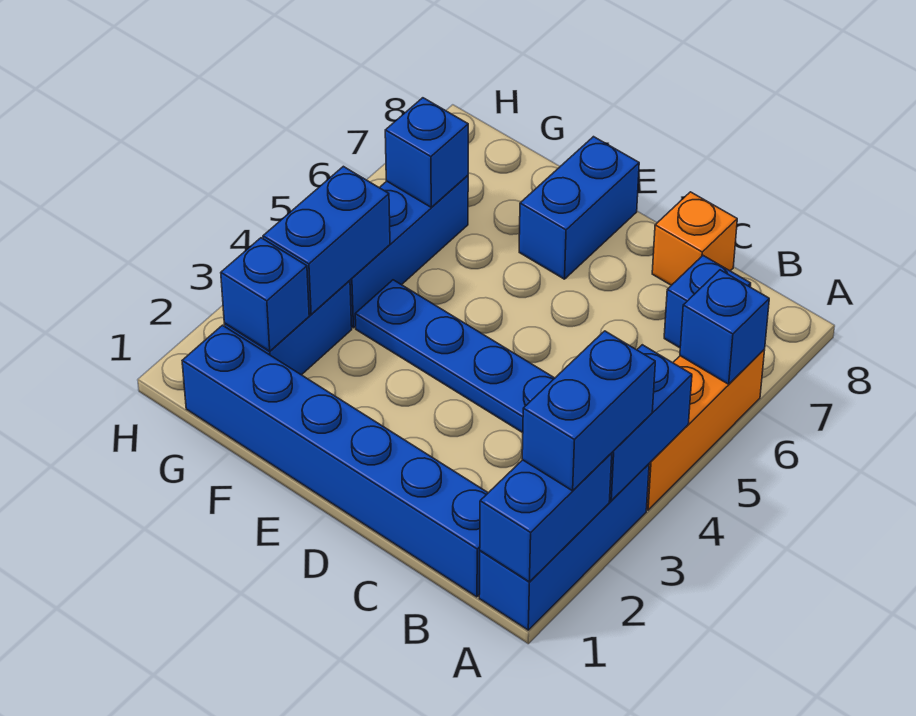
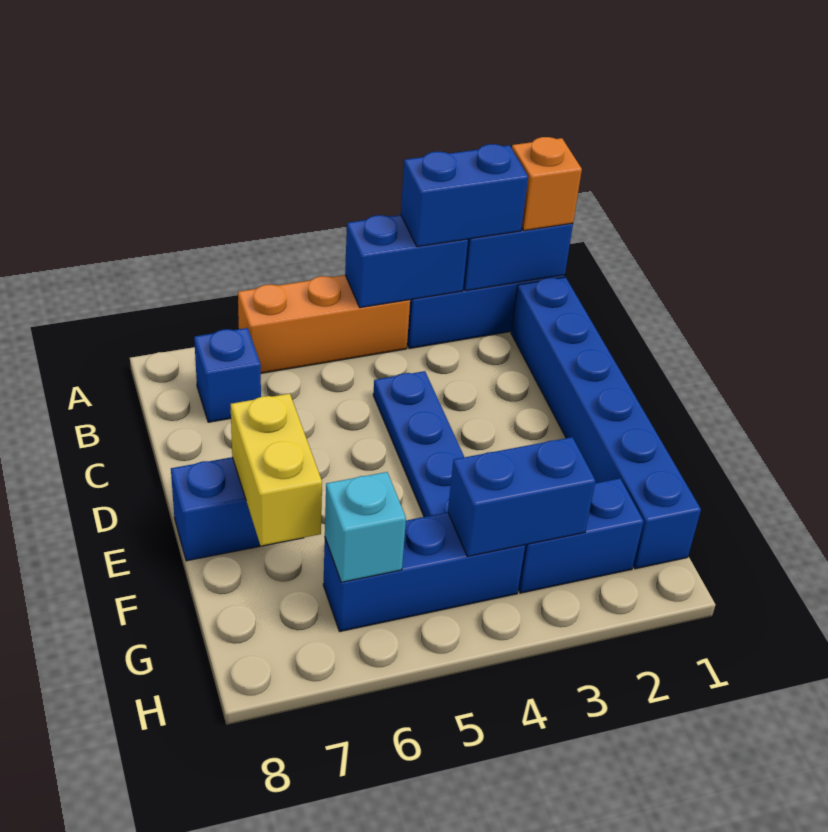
blue 1x1 brick [680,270,769,384] -> none
orange 1x1 brick [652,192,737,285] -> orange 1x1 brick moved to [512,137,582,231]
none -> yellow 1x2 brick [231,394,322,546]
blue 1x1 brick [221,238,309,351] -> none
blue 1x1 brick [385,98,468,208] -> cyan 1x1 brick [325,472,406,582]

